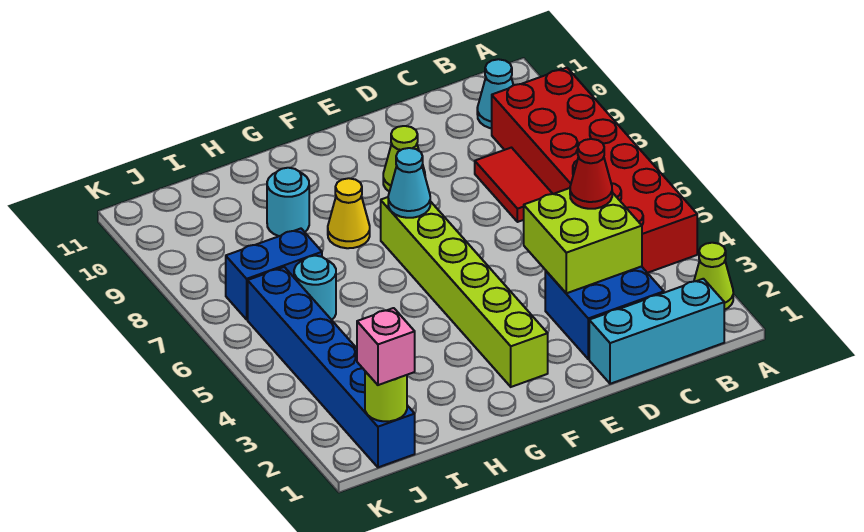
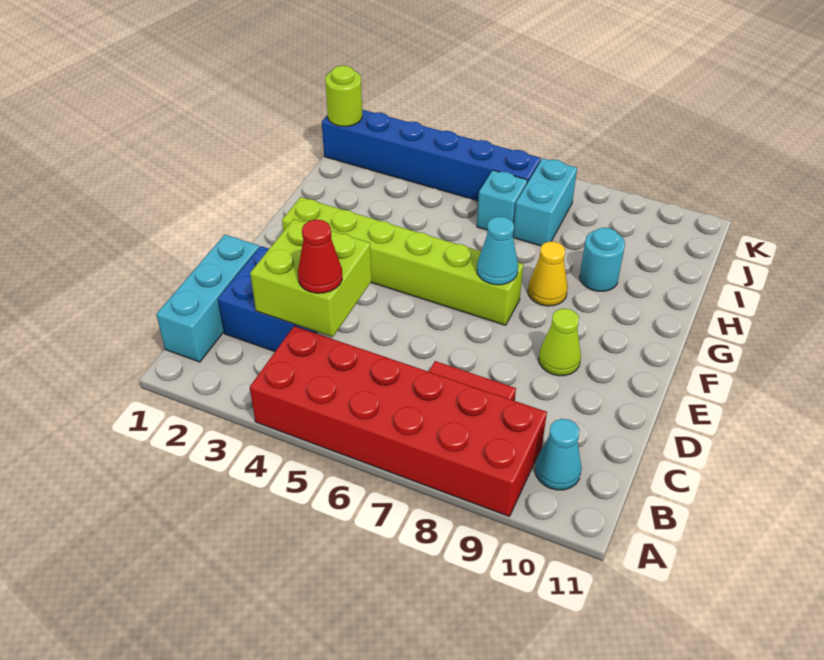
lime 1x1 cone [694,243,733,310] -> none
cyan 1x1 round brick [294,256,336,320] -> cyan 1x1 brick [477,170,527,230]
blue 1x2 brick [226,229,322,319] -> cyan 1x2 brick [513,158,577,246]
pink 1x1 brick [357,308,415,385] -> none

